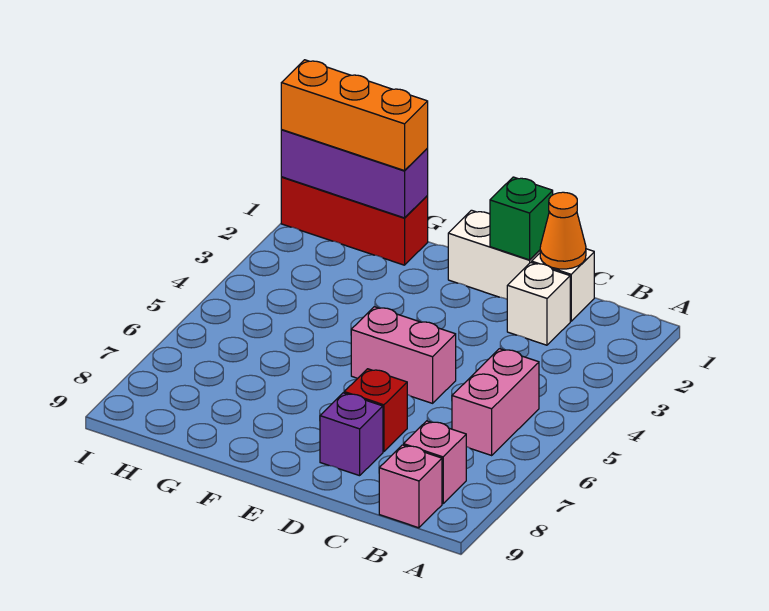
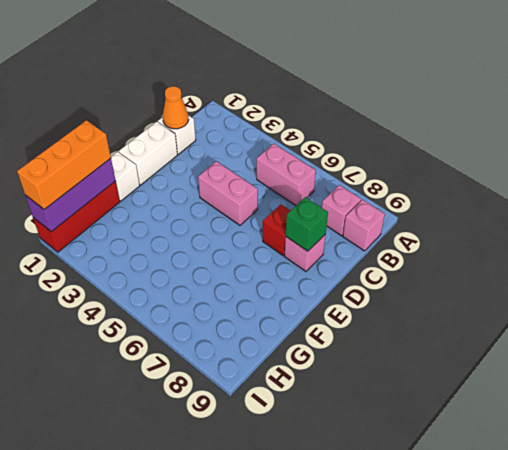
white 1x1 brick [507,262,570,345] -> white 1x1 brick moved to [111,152,140,201]
green 1x1 brick [490,177,553,260] -> green 1x1 brick moved to [286,197,328,251]
pink 1x2 brick [351,307,456,403] -> pink 1x2 brick turned to [198,161,258,225]
purple 1x1 brick [320,393,383,476] -> pink 1x1 brick [285,234,326,271]

